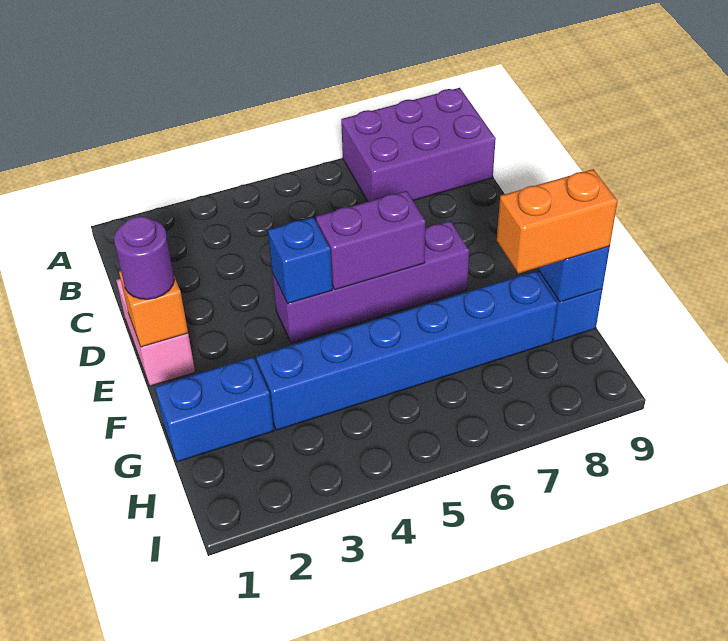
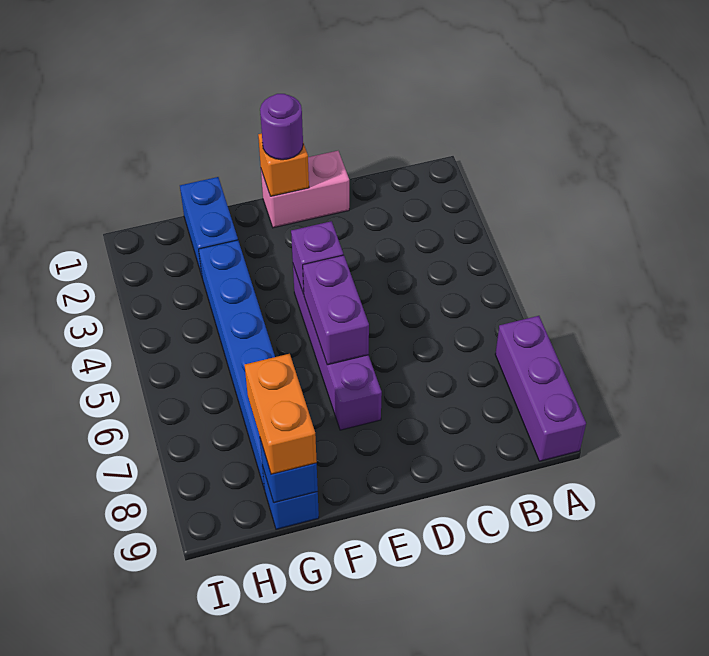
purple 2x3 brick [341,88,496,201] -> purple 1x3 brick [495,316,586,461]
blue 1x1 brick [268,217,332,304] -> purple 1x1 brick [291,221,343,294]

